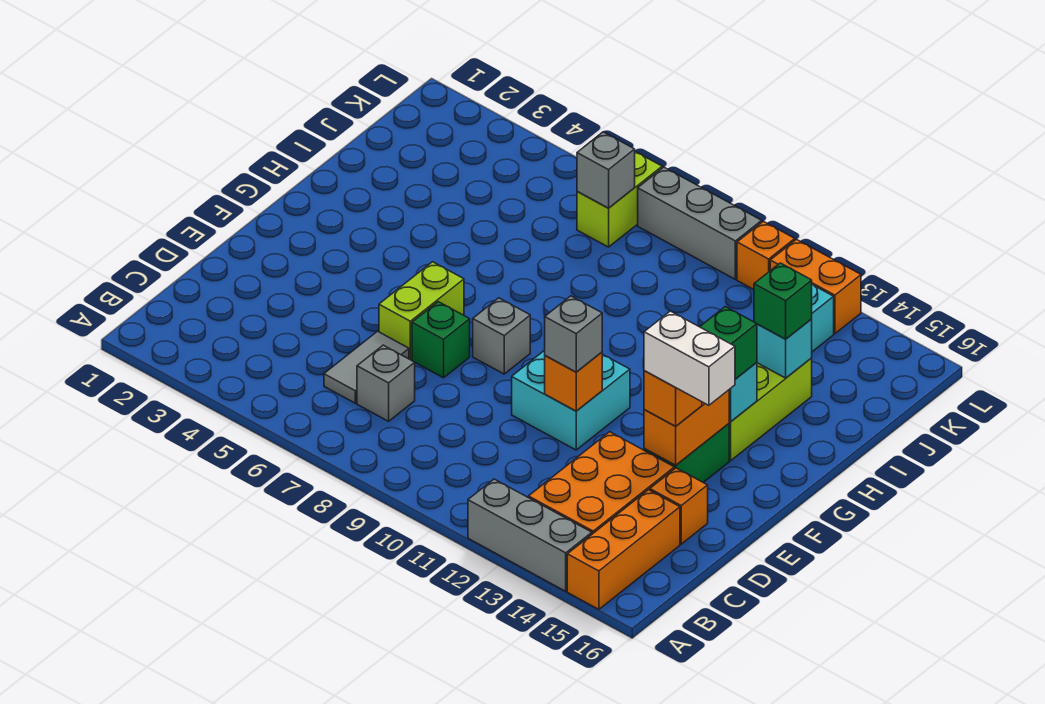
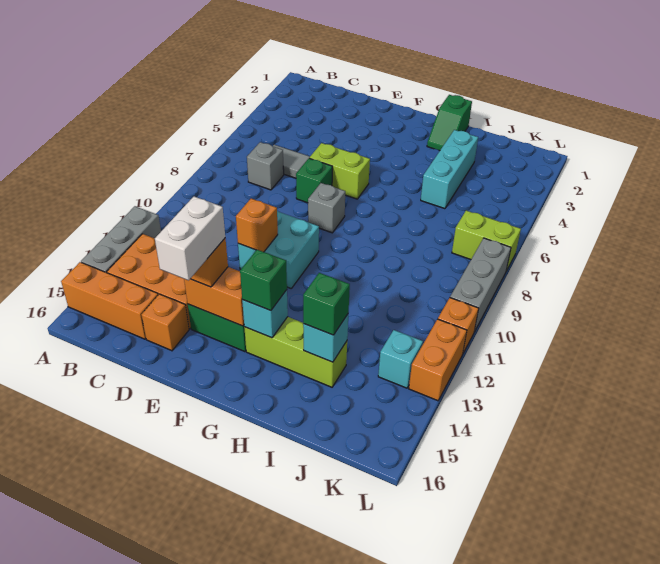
grey 1x1 brick [545,296,602,372] -> none
none -> green 1x2 slope [427,95,472,151]
none -> cyan 1x3 brick [421,130,478,209]
grey 1x1 brick [577,132,635,208] -> none

